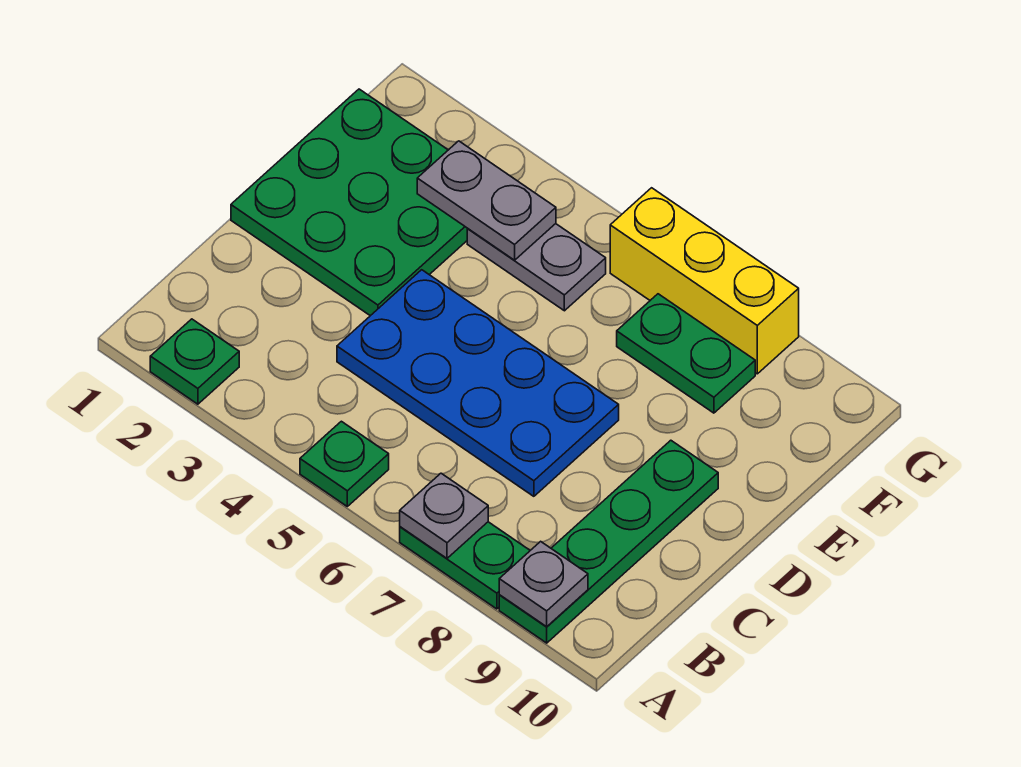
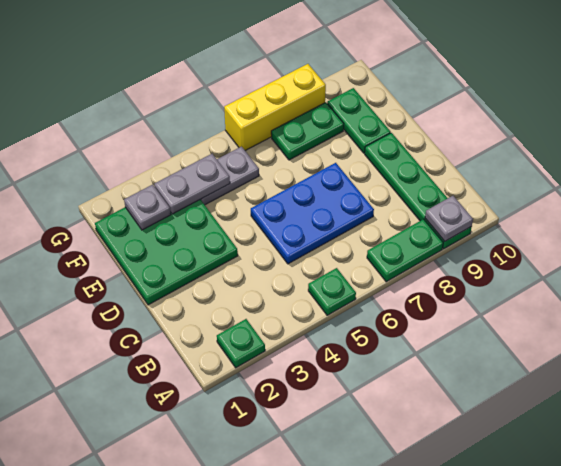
grey 1x1 plate [400,473,488,558] -> grey 1x1 plate moved to [124,185,171,230]
blue 2x4 plate [337,270,619,496] -> blue 2x3 plate [251,163,374,264]
none -> green 1x2 plate [327,88,391,153]

